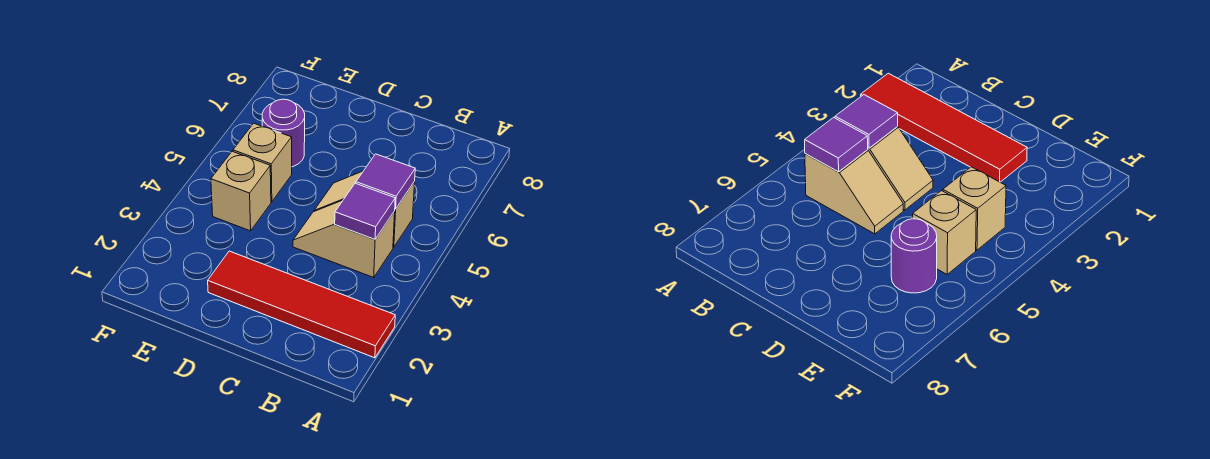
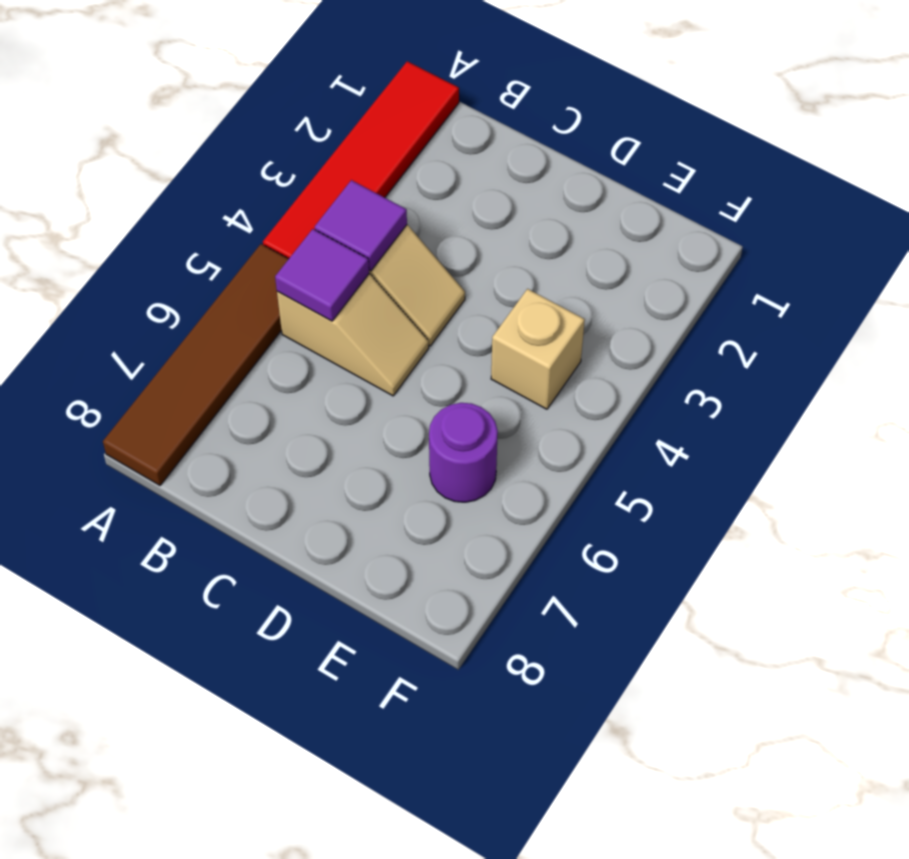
red 1x4 tile [208,251,395,358] -> red 1x4 tile turned to [263,61,459,259]
none -> brown 1x4 tile [103,244,288,485]
tan 1x1 brick [233,123,292,202] -> none

